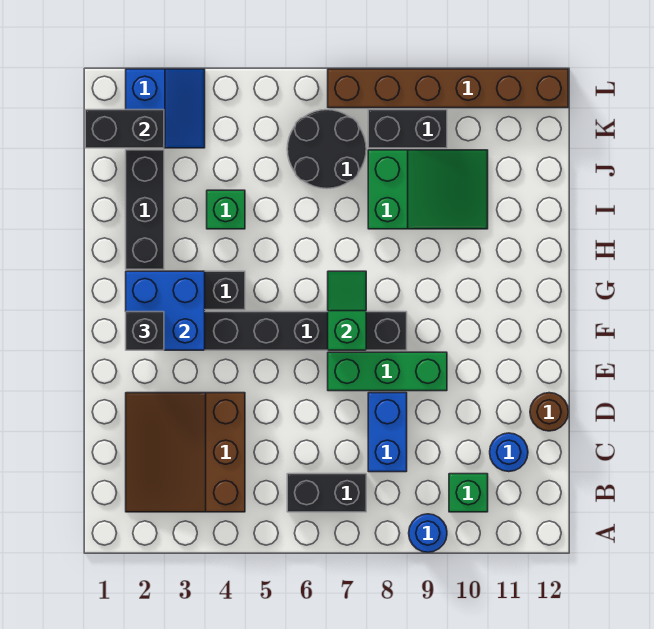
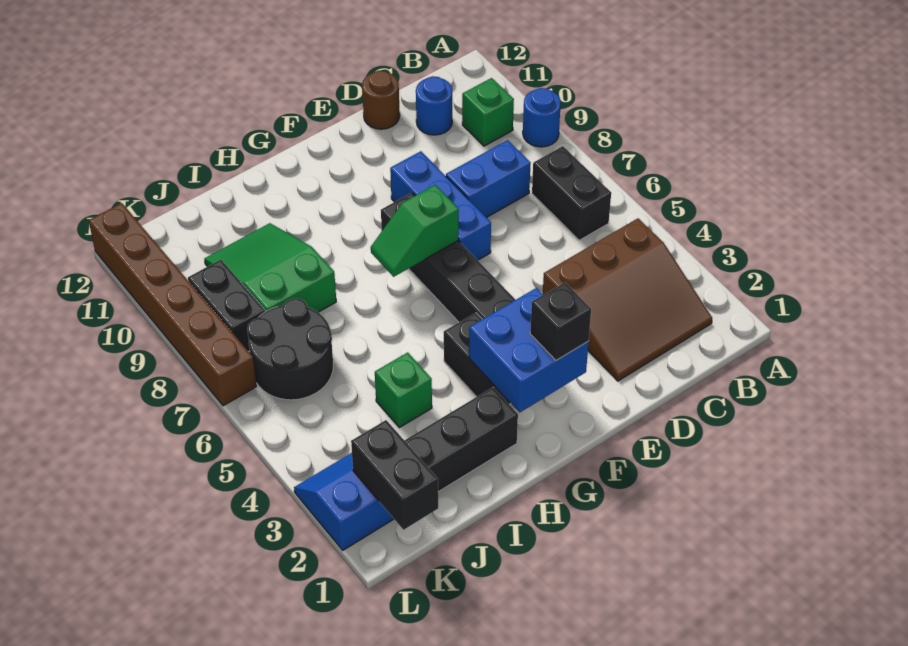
green 1x3 brick [328,352,447,391] -> blue 1x3 brick [390,151,491,260]

